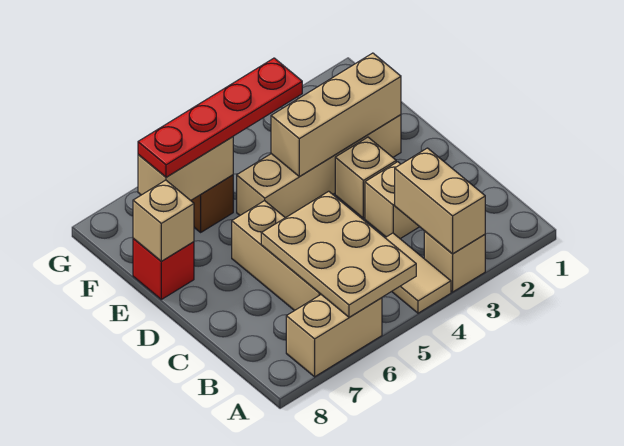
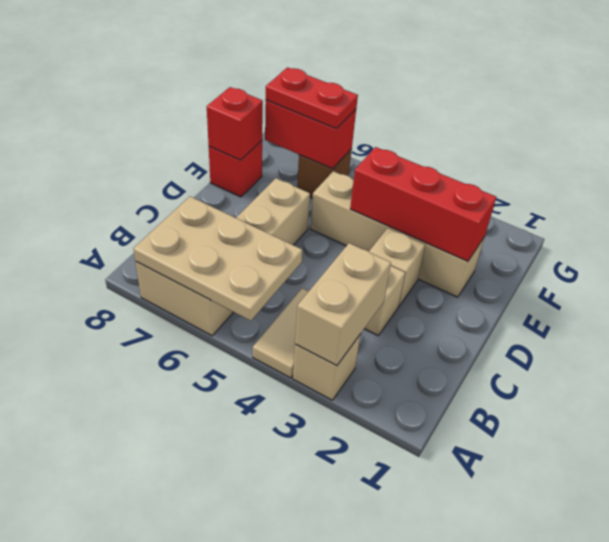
tan 2x3 plate [261,191,416,317] -> tan 2x3 plate turned to [134,196,302,321]
tan 1x3 brick [271,53,401,177] -> red 1x3 brick [350,147,496,262]
tan 1x1 brick [133,180,194,261] -> red 1x1 brick [207,87,263,160]
red 1x4 plate [138,58,302,177] -> red 1x2 plate [266,67,358,129]
tan 1x2 brick [138,137,233,200] -> red 1x2 brick [265,100,356,169]

